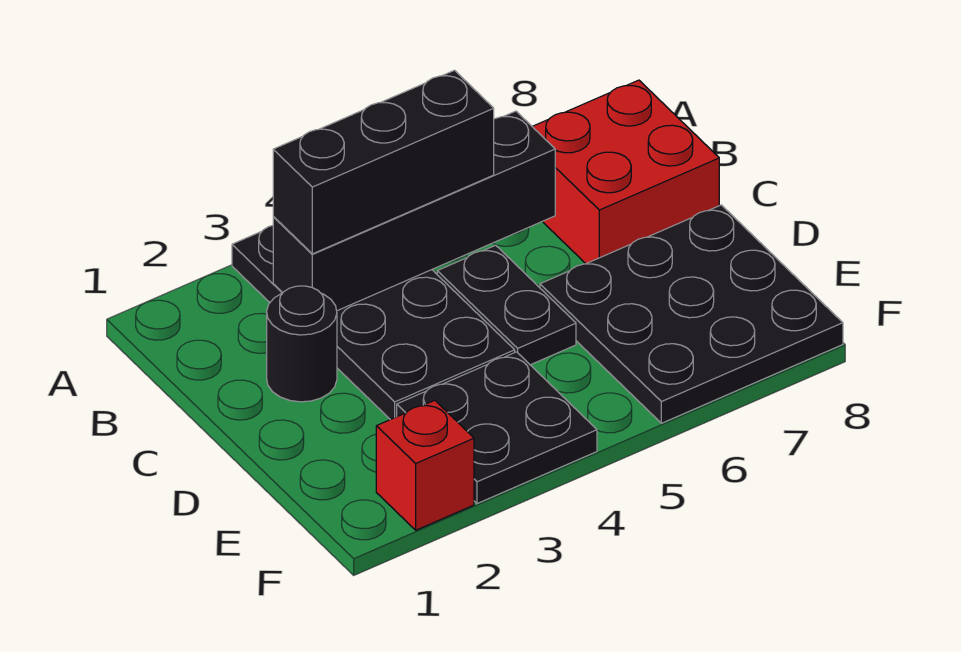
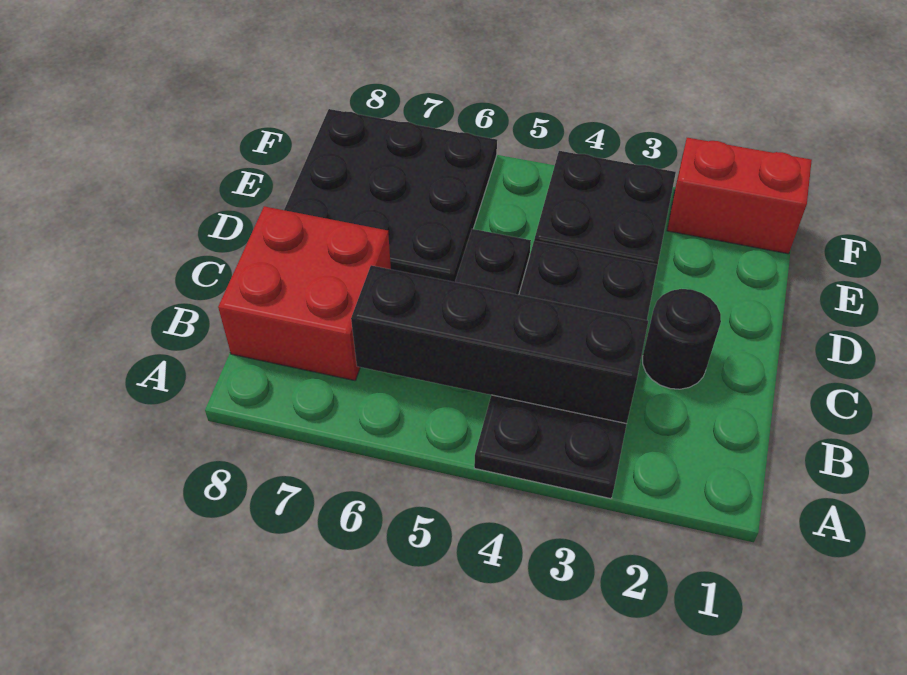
black 1x3 brick [273,70,494,254] -> none
red 1x1 brick [376,400,474,530] -> red 1x2 brick [667,138,812,254]

